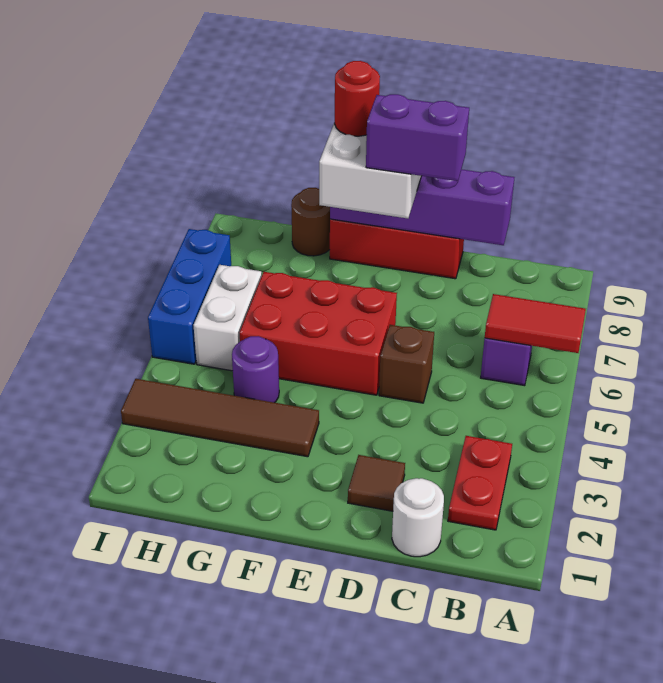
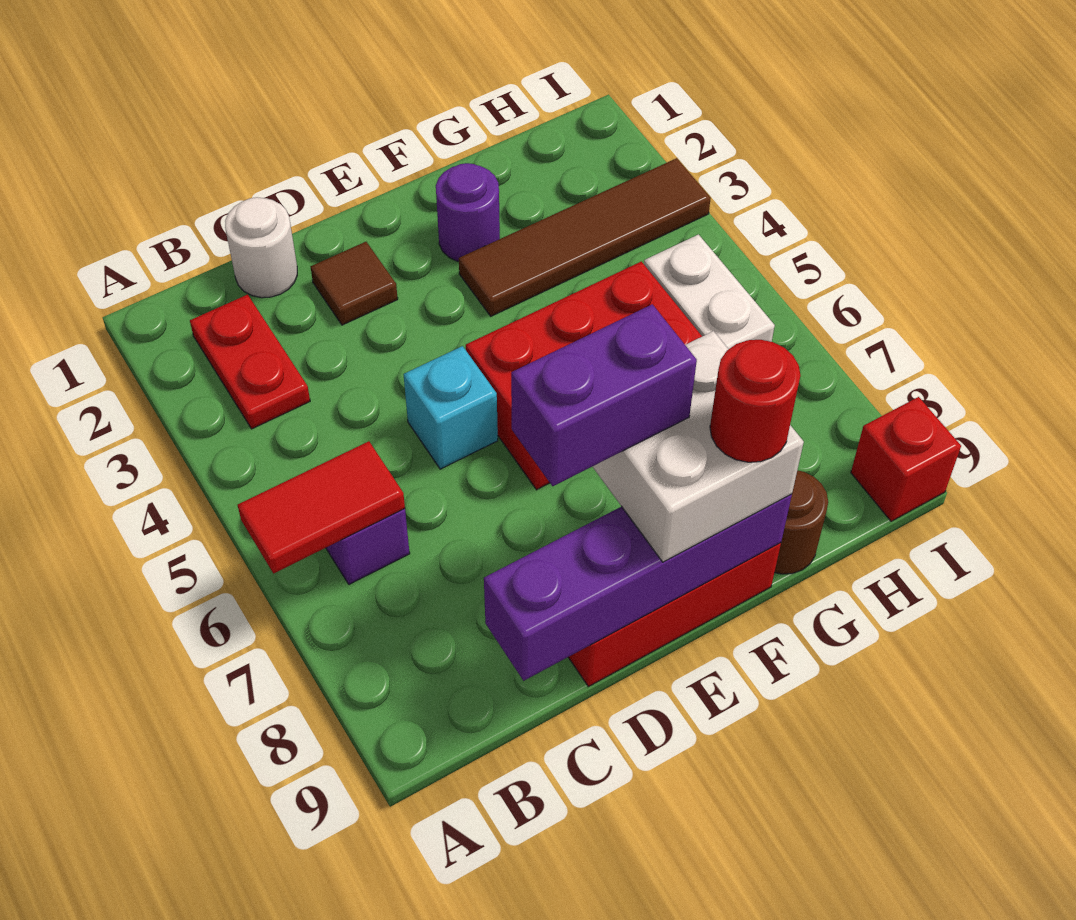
brown 1x1 brick [379,325,434,403] -> cyan 1x1 brick [404,346,498,469]
purple 1x1 round brick [232,336,279,403] -> purple 1x1 round brick moved to [436,163,500,261]
blue 1x3 brick [148,229,231,364] -> none
none -> red 1x1 brick [851,397,961,521]

